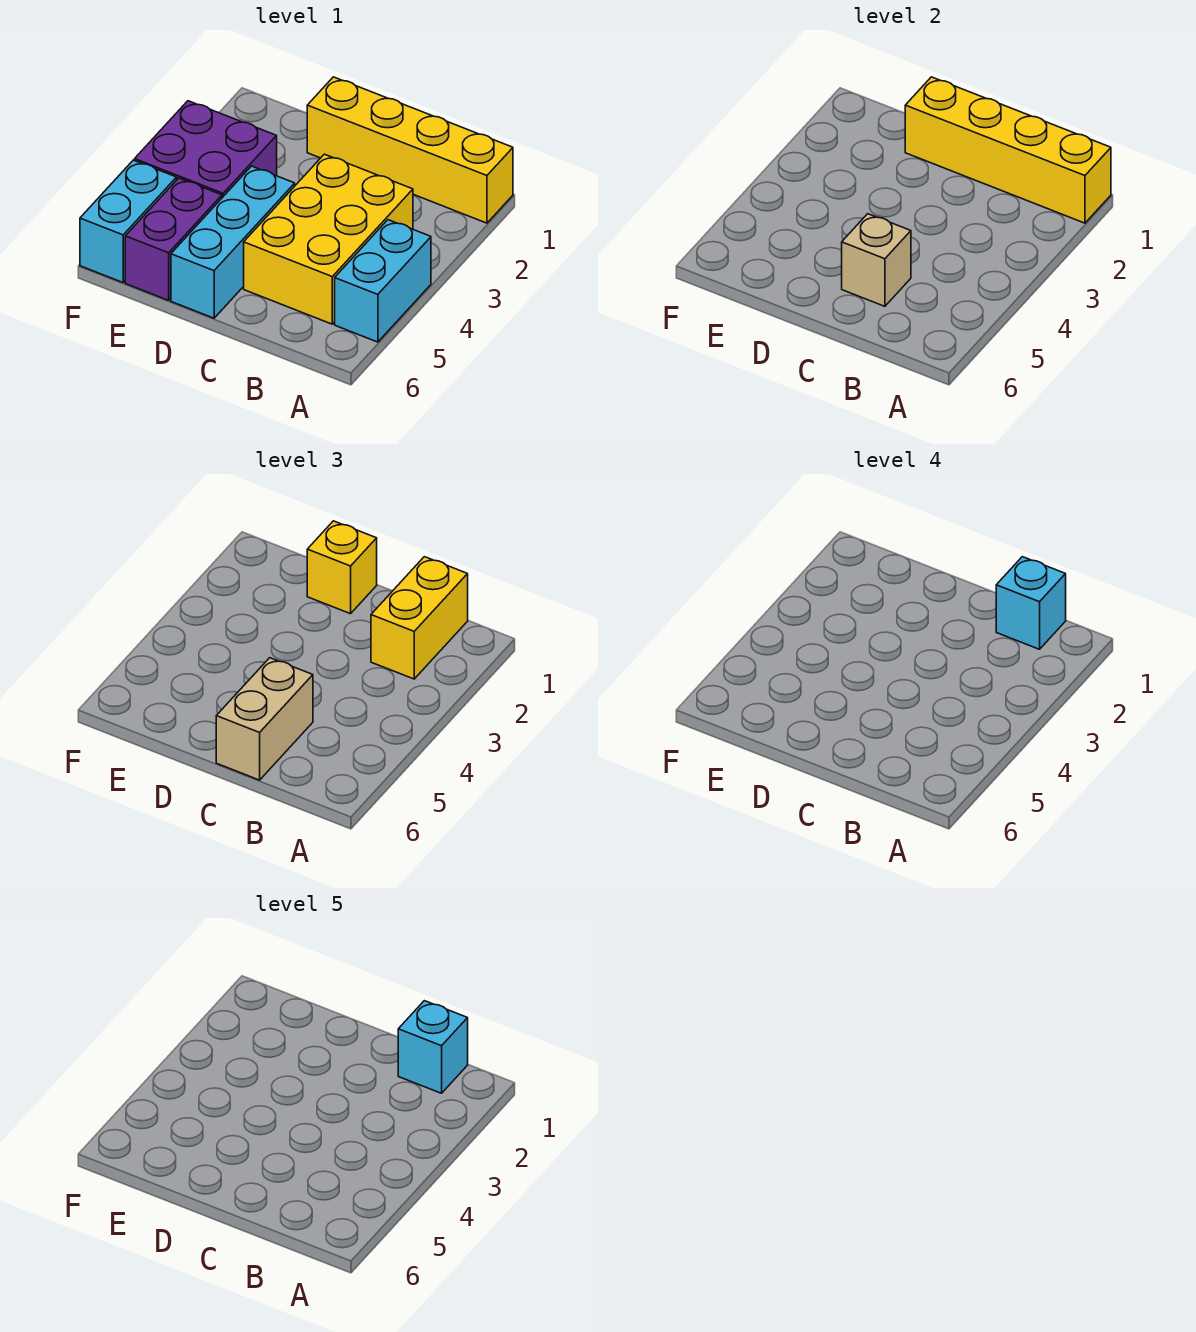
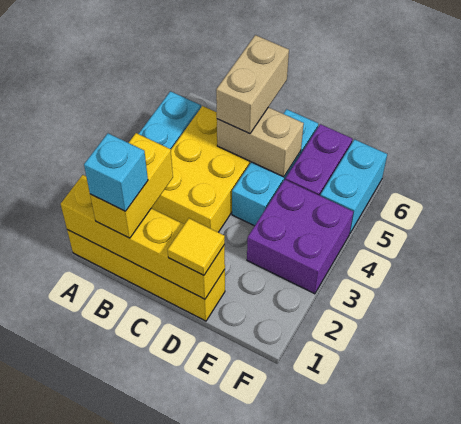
cyan 1x1 brick [398,1001,468,1093] -> none
tan 1x1 brick [842,214,911,306] -> tan 1x2 brick [217,107,304,177]
yellow 1x1 brick [307,521,377,614] -> yellow 1x1 tile [168,218,225,275]

